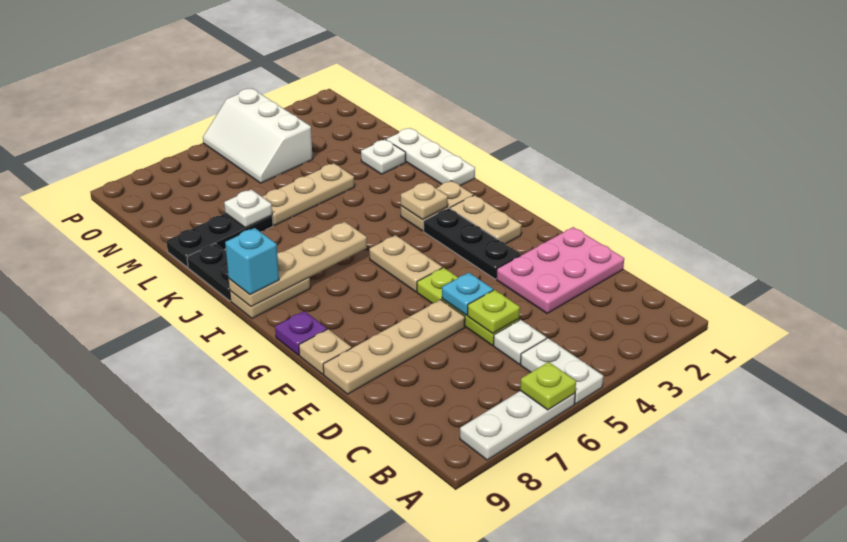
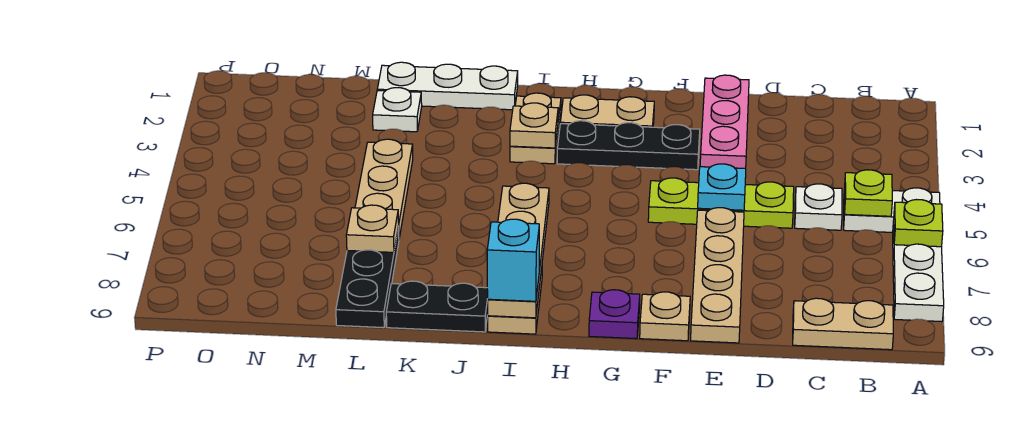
pink 2x3 plate [496,227,624,314] -> pink 1x3 plate [700,75,749,169]
lime 1x1 plate [468,290,520,334] -> lime 1x1 plate moved to [844,170,892,216]
tan 1x2 plate [369,235,442,292] -> tan 1x2 plate moved to [793,298,893,350]
white 1x1 plate [224,189,272,227] -> tan 1x1 plate [346,205,399,252]
white 2x3 slope [203,89,313,183] -> none

